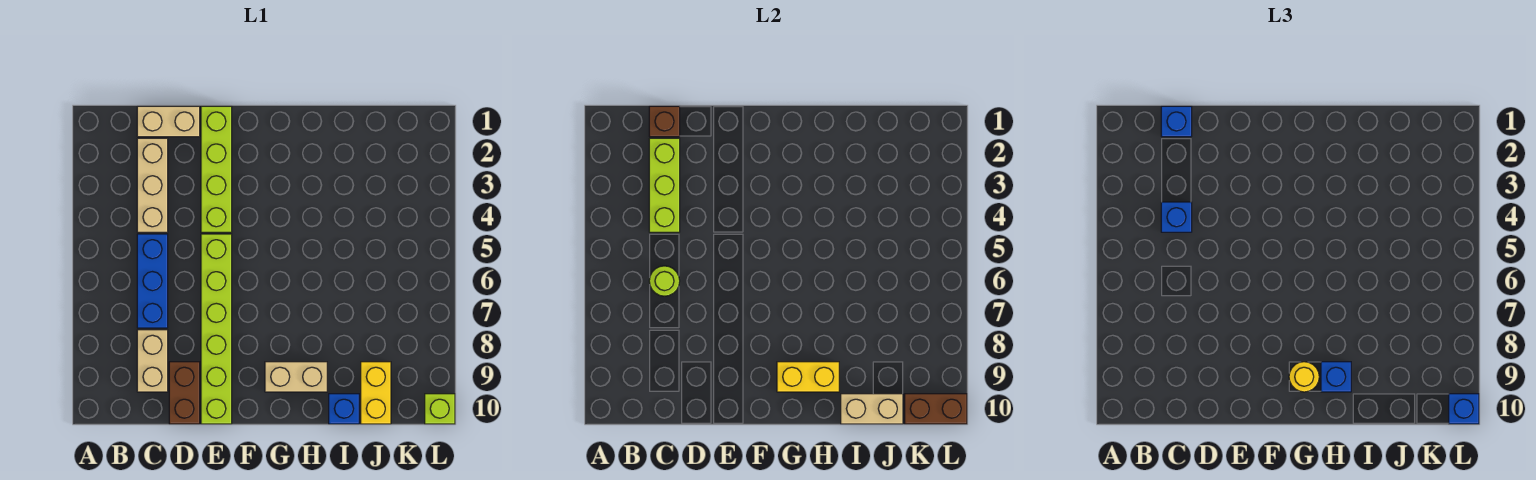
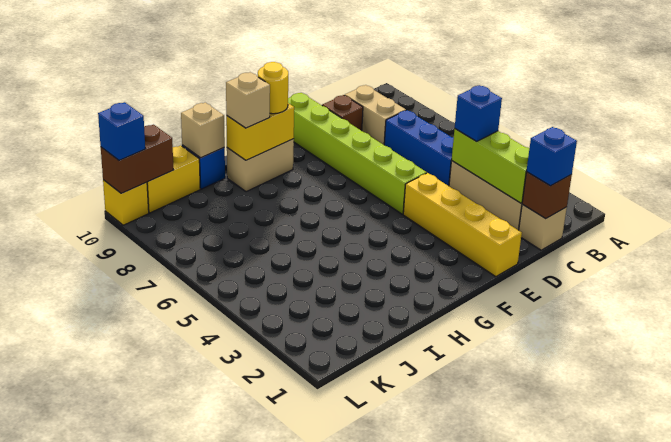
tan 1x2 brick [137,106,200,137] -> tan 1x1 brick [519,204,567,250]
lime 1x1 round brick [649,266,680,296] -> none
brown 1x2 brick [169,362,200,424] -> brown 1x1 brick [322,95,363,131]
lime 1x4 brick [201,106,232,232] -> yellow 1x4 brick [403,173,522,277]
blue 1x1 brick [1321,362,1351,392] -> tan 1x1 brick [226,72,270,128]
tan 1x2 brick [841,394,903,424] -> tan 1x1 brick [181,103,225,158]
yellow 1x2 brick [361,362,391,424] -> yellow 1x2 brick turned to [147,146,200,213]
lime 1x1 brick [425,394,455,424] -> yellow 1x1 brick [103,180,149,225]

